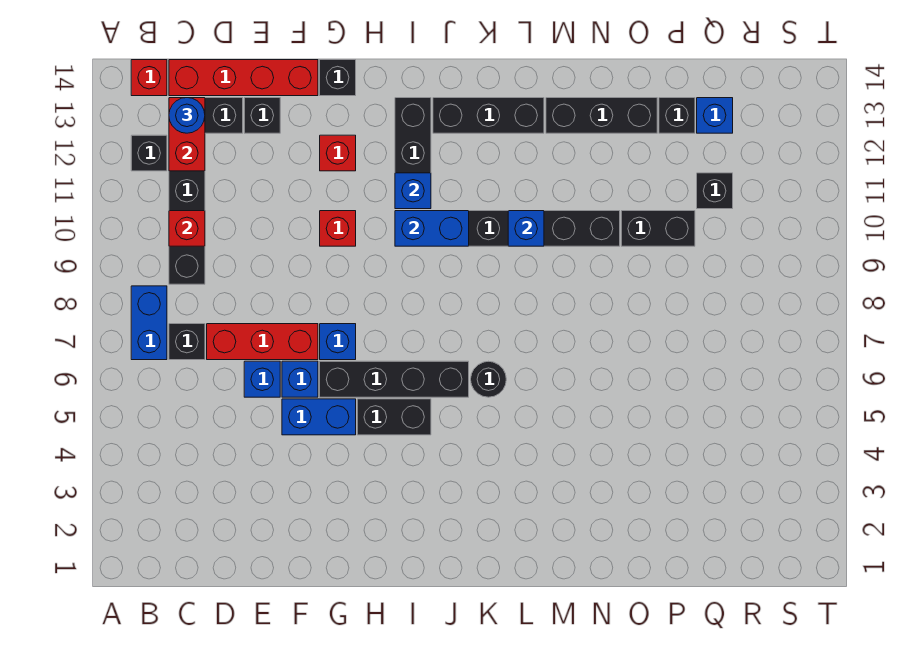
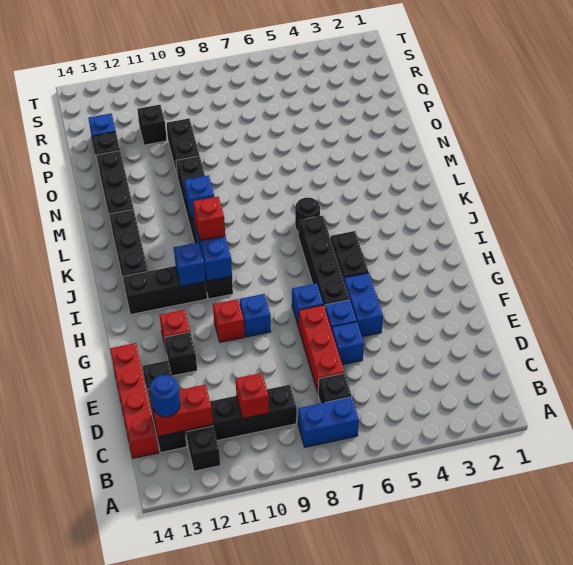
red 1x1 brick [131,60,167,96] -> red 1x1 brick moved to [193,197,225,241]
none -> blue 1x1 brick [240,294,271,337]
black 1x1 brick [320,60,356,96] -> black 1x1 brick moved to [165,332,197,376]

